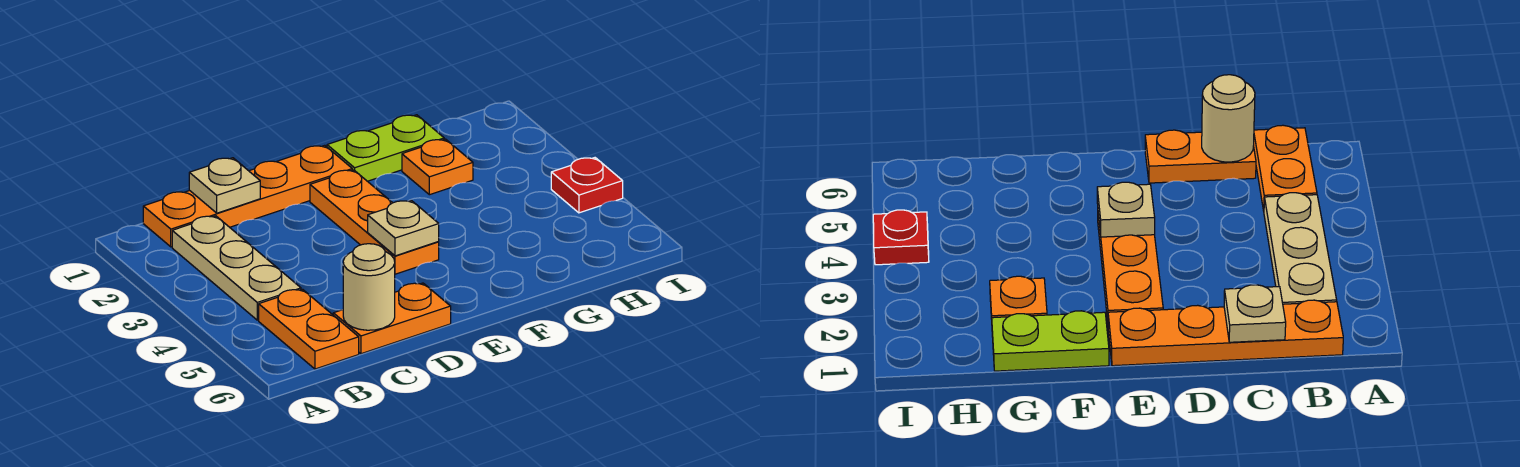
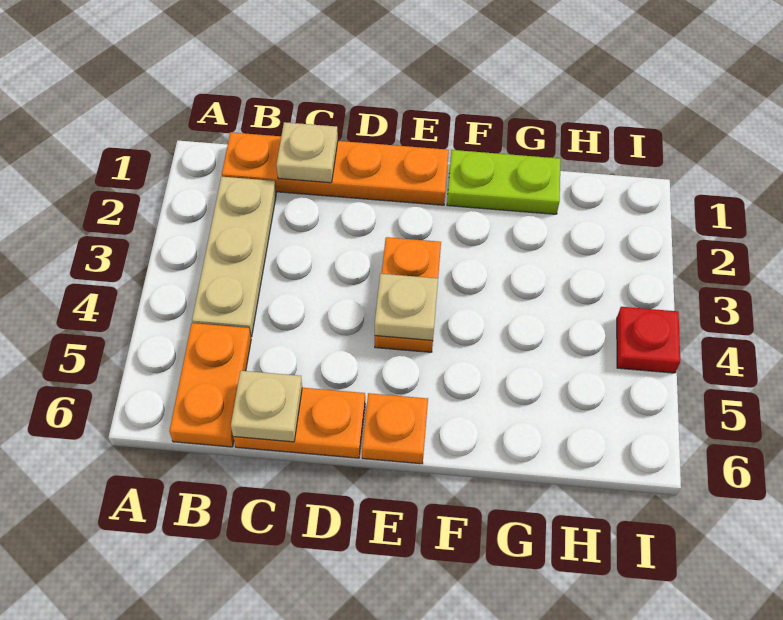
tan 1x1 round brick [343,244,395,330] -> tan 1x1 plate [231,371,302,442]
orange 1x3 plate [310,170,439,274] -> orange 1x2 plate [375,237,441,352]
orange 1x1 plate [402,139,473,195] -> orange 1x1 plate moved to [362,393,428,464]

